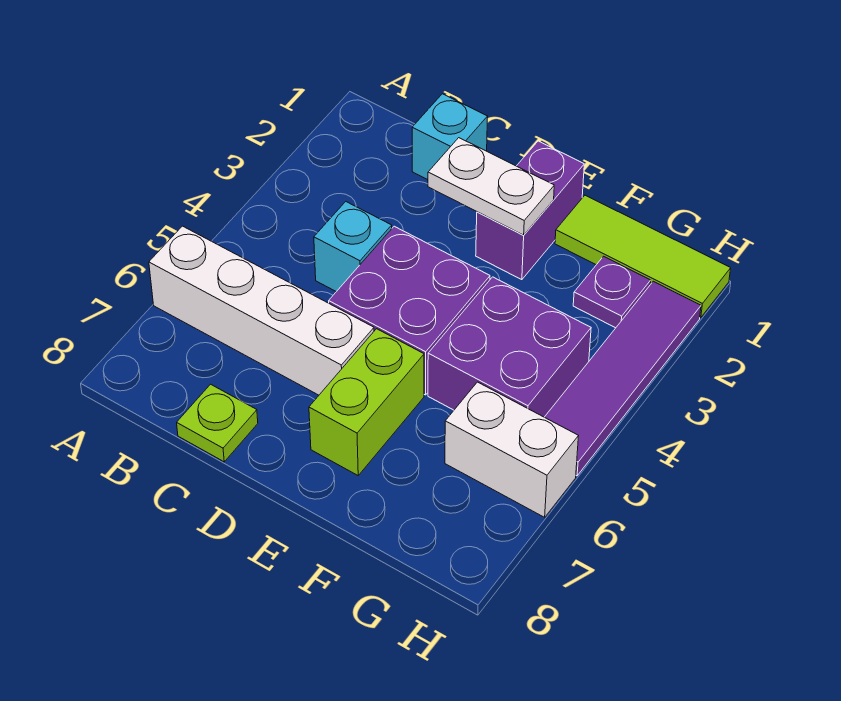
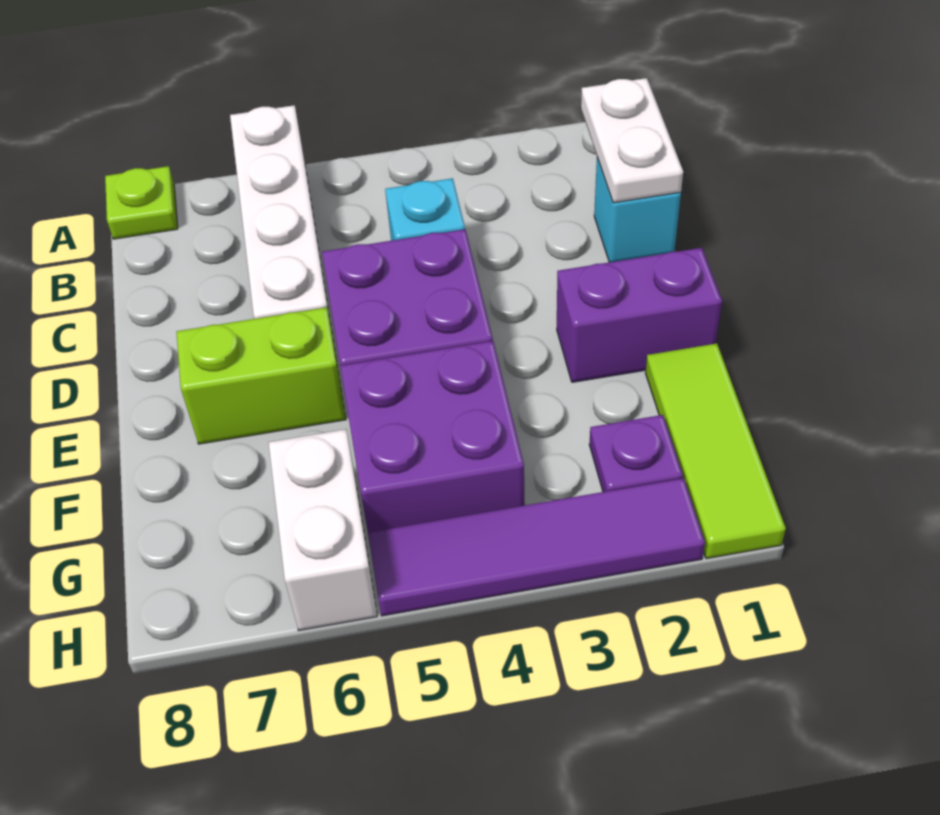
lime 1x1 plate [177,384,258,462] -> lime 1x1 plate moved to [105,166,178,239]
white 1x2 plate [428,138,554,235] -> white 1x2 plate moved to [581,78,683,203]

